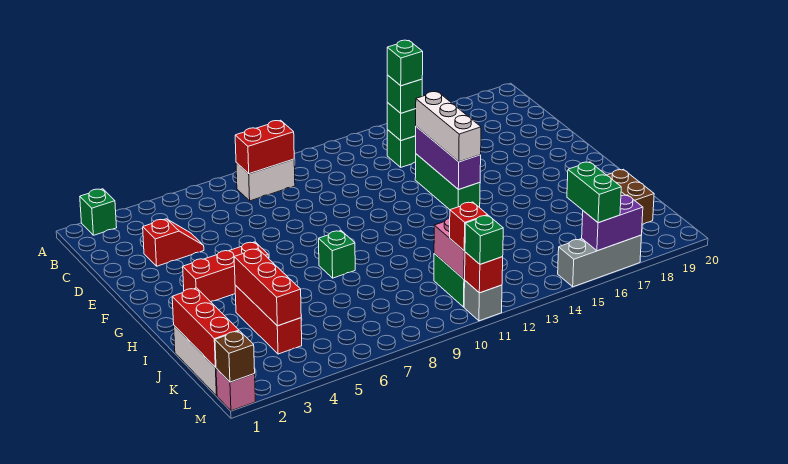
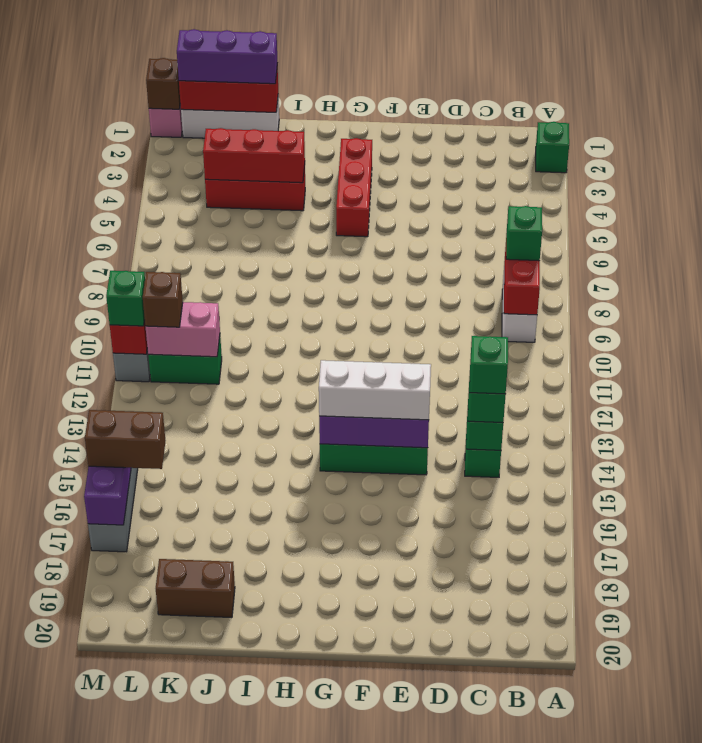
red 1x2 slope [143,219,204,266] -> none
green 1x1 brick [319,231,355,278] -> green 1x1 brick moved to [506,206,542,261]
none -> purple 1x3 brick [177,29,278,84]
red 1x1 brick [450,202,488,251] -> brown 1x1 brick [143,272,183,327]
green 1x2 brick [567,162,621,223] -> brown 1x2 brick [85,410,166,469]

